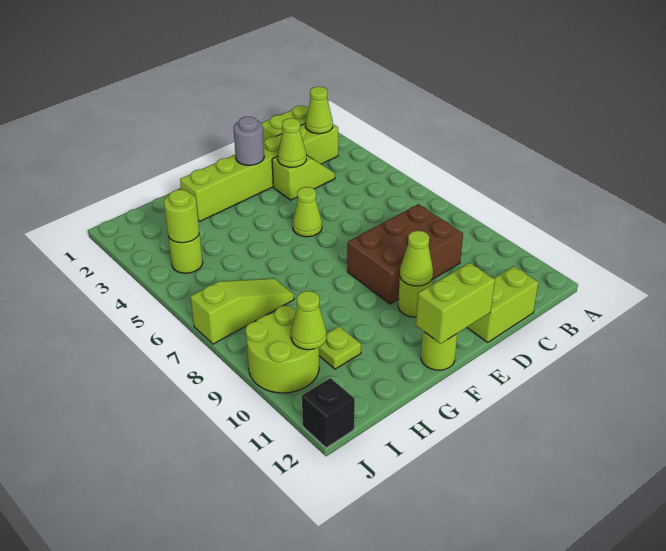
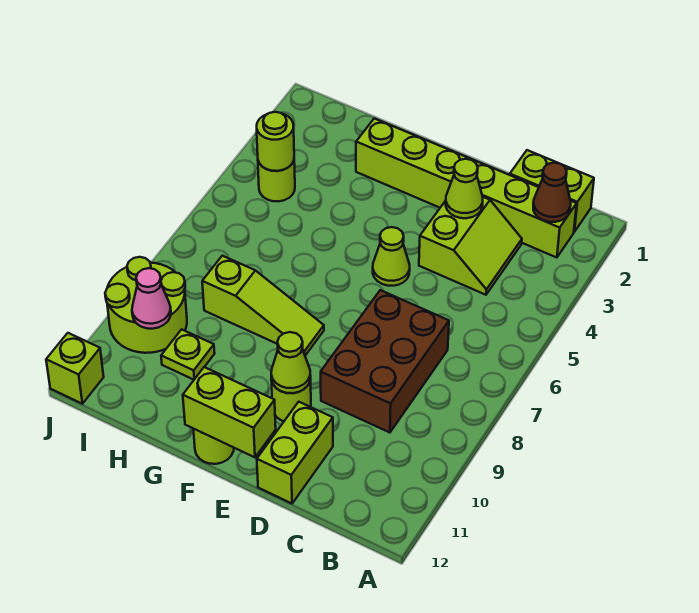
lime 1x1 cone [305,87,333,134] -> brown 1x1 cone [533,163,571,222]
lime 1x2 slope [272,155,335,200] -> lime 2x2 slope [419,197,522,295]
brown 2x3 brick [347,204,463,304] -> brown 2x3 brick turned to [321,290,449,433]
lime 1x2 brick [467,266,538,342] -> lime 1x2 brick turned to [257,402,333,503]
grey 1x1 round brick [233,117,264,165] -> none
lime 1x3 slope [190,278,294,344] -> lime 1x3 slope moved to [202,256,324,356]
lime 1x1 cone [291,291,326,350] -> pink 1x1 cone [132,268,171,329]
black 1x1 brick [302,378,355,448] -> lime 1x1 brick [46,333,104,404]

